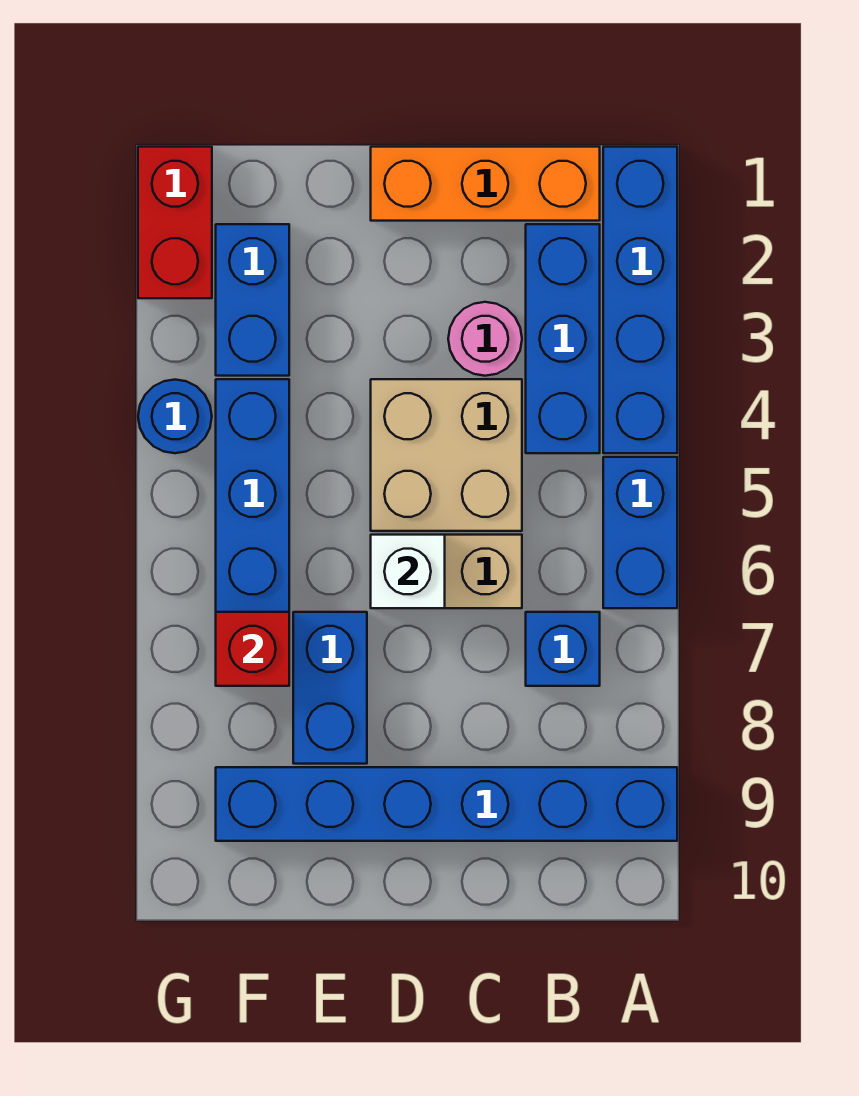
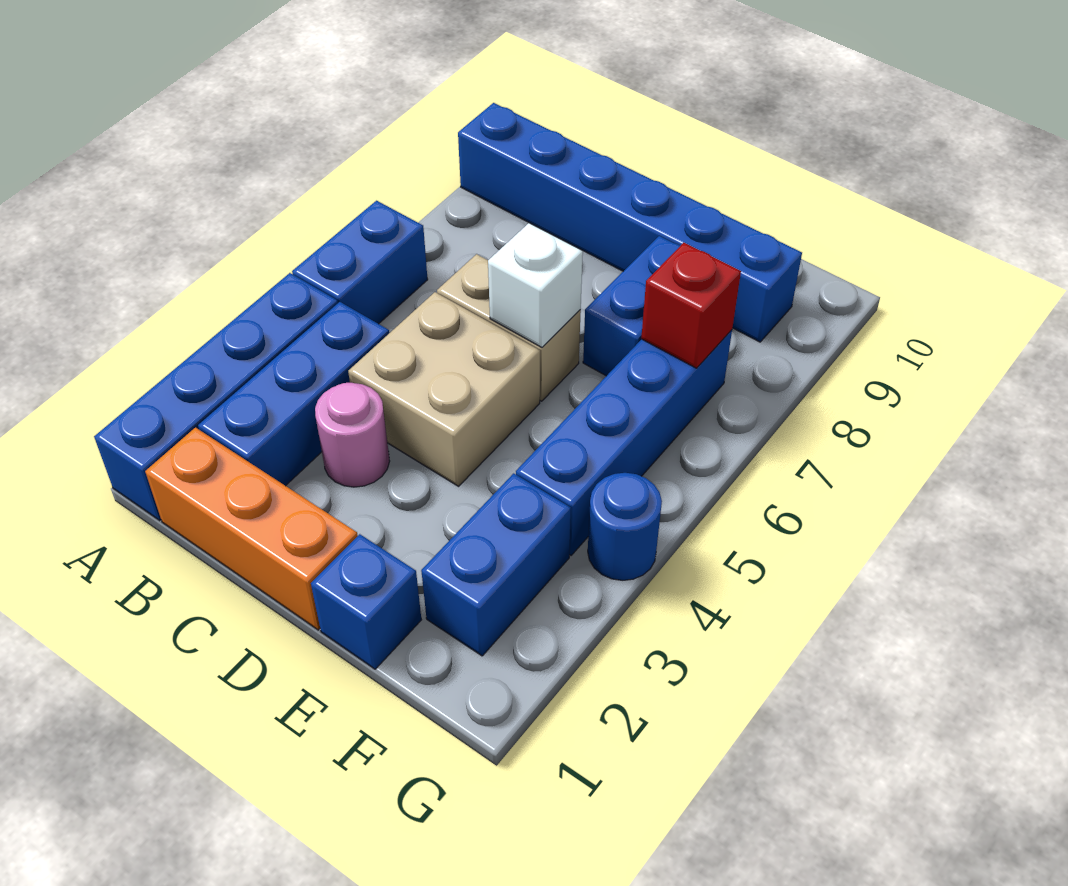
blue 1x1 brick [526,612,600,686] -> blue 1x1 brick moved to [311,534,421,669]
red 1x2 brick [138,147,212,298] -> none

